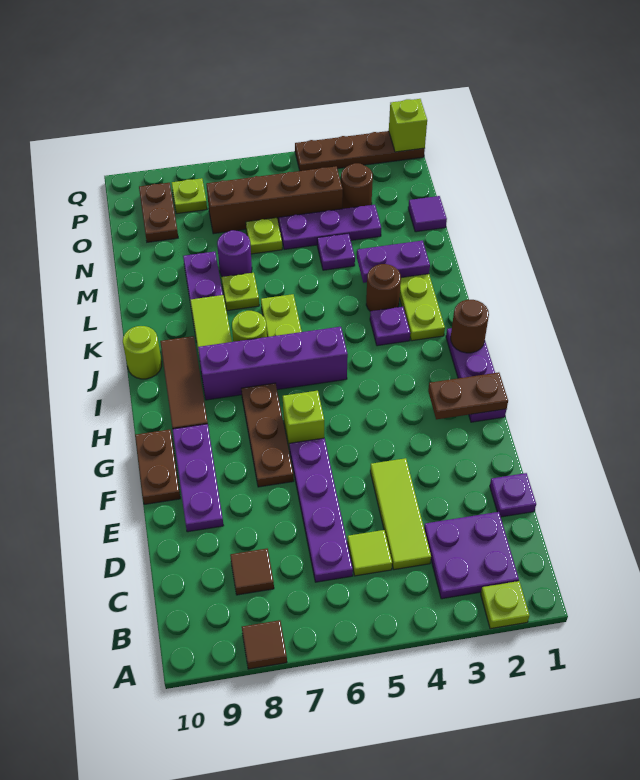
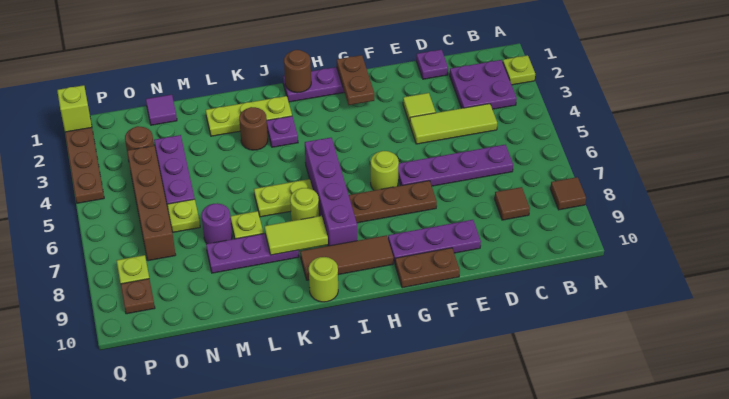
lime 1x1 tile [347,530,392,576] -> lime 1x1 tile moved to [403,93,436,123]
lime 1x1 brick [283,391,324,449] -> lime 1x1 round brick [371,151,399,190]
purple 1x2 plate [357,240,430,283] -> none
purple 1x1 plate [317,233,355,270] -> none
brown 1x2 plate [139,183,178,242] -> brown 1x1 plate [121,279,155,314]

